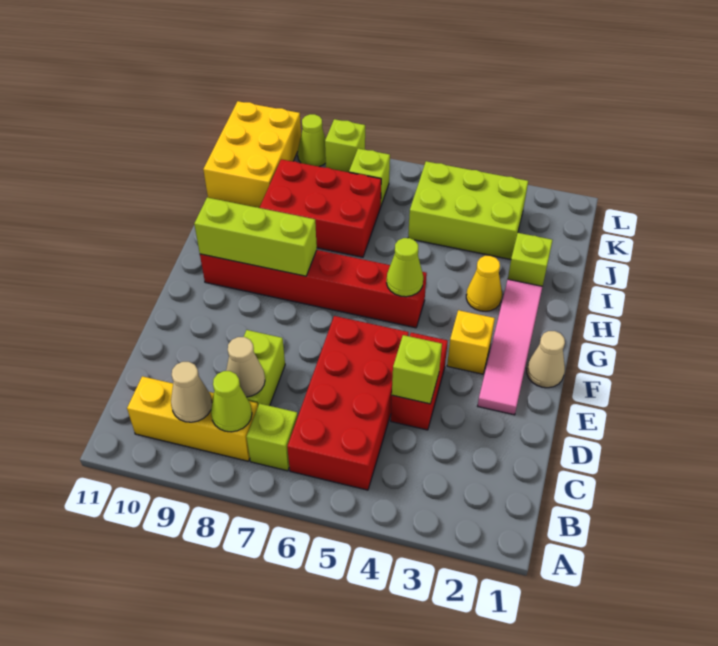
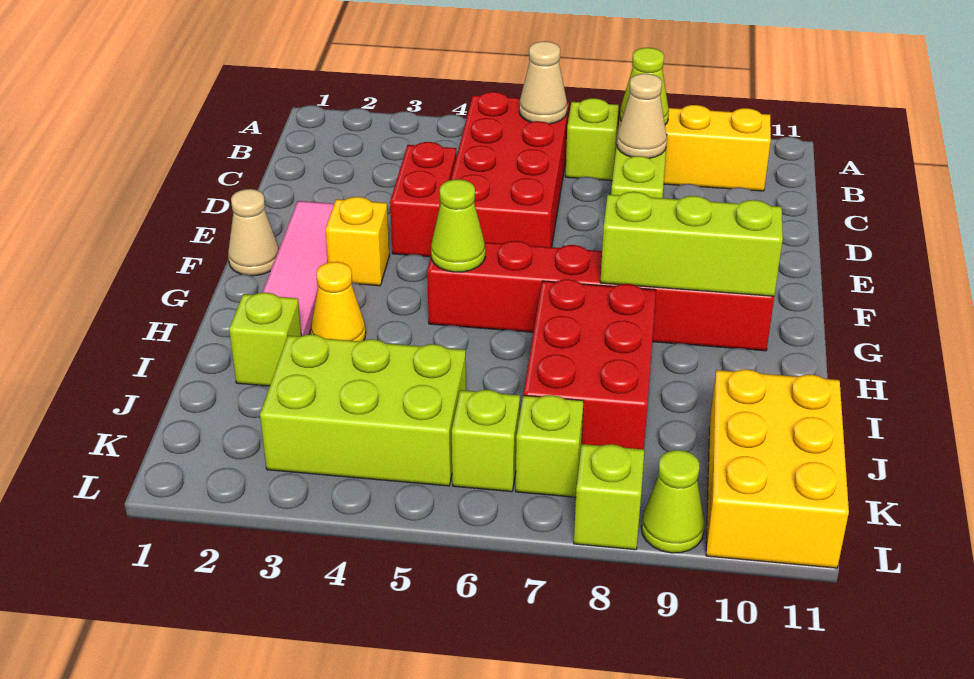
tan 1x1 cone [171,362,212,422] -> tan 1x1 cone moved to [519,41,567,124]
lime 1x1 brick [392,335,442,404] -> lime 1x1 brick moved to [452,390,520,492]
red 2x3 brick [260,159,381,257] -> red 2x3 brick turned to [523,279,656,449]

